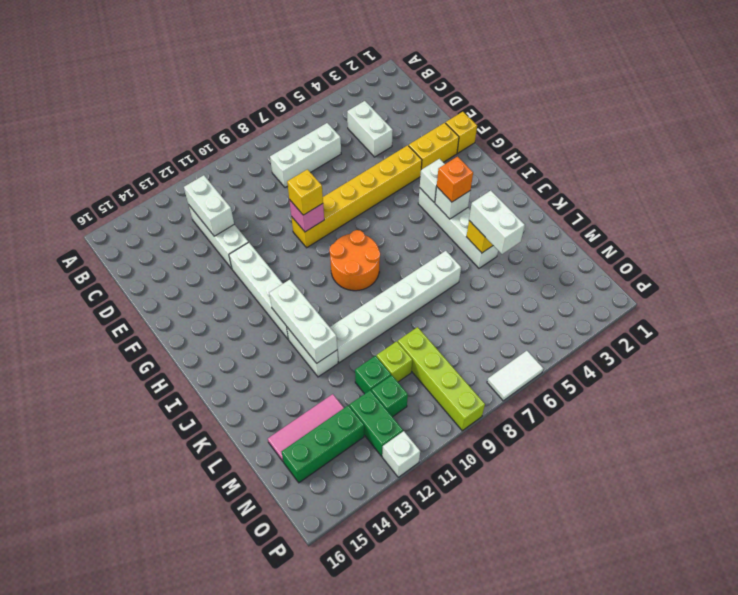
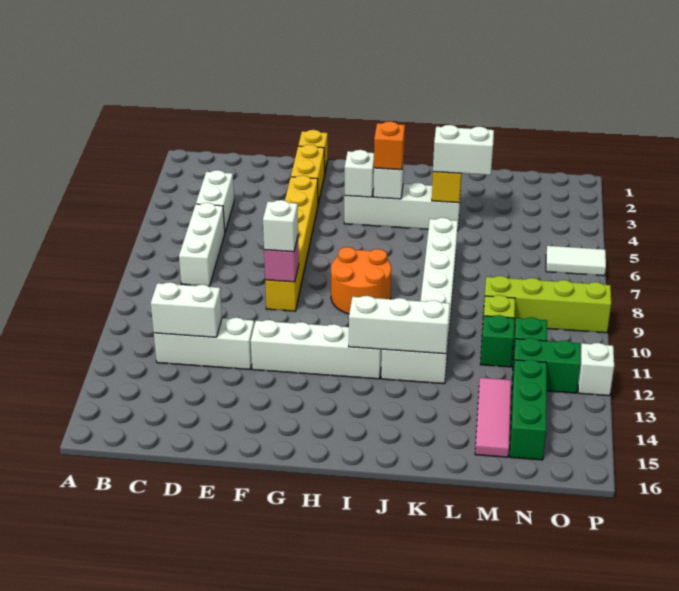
white 1x2 brick [347,101,393,157] -> white 1x2 brick turned to [196,170,234,232]
yellow 1x1 brick [287,169,323,215] -> white 1x1 brick [263,200,298,252]
white 1x2 tile [487,351,543,401] -> white 1x2 tile turned to [546,246,606,276]

